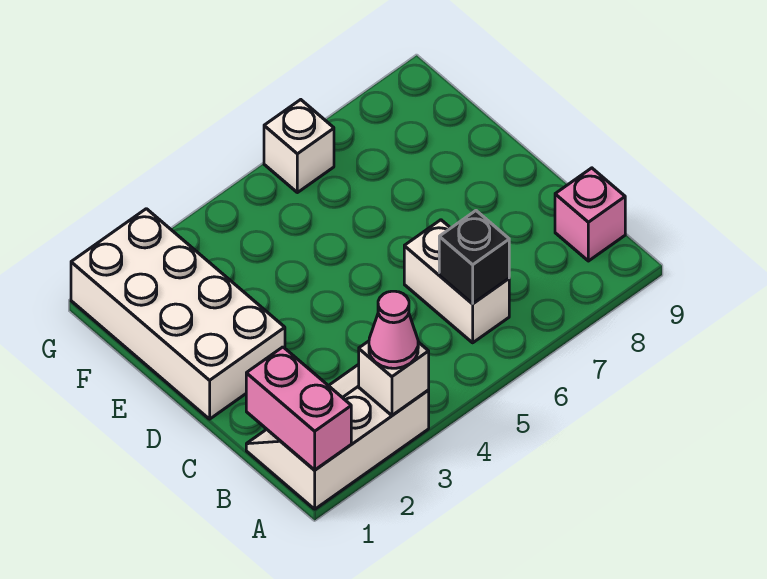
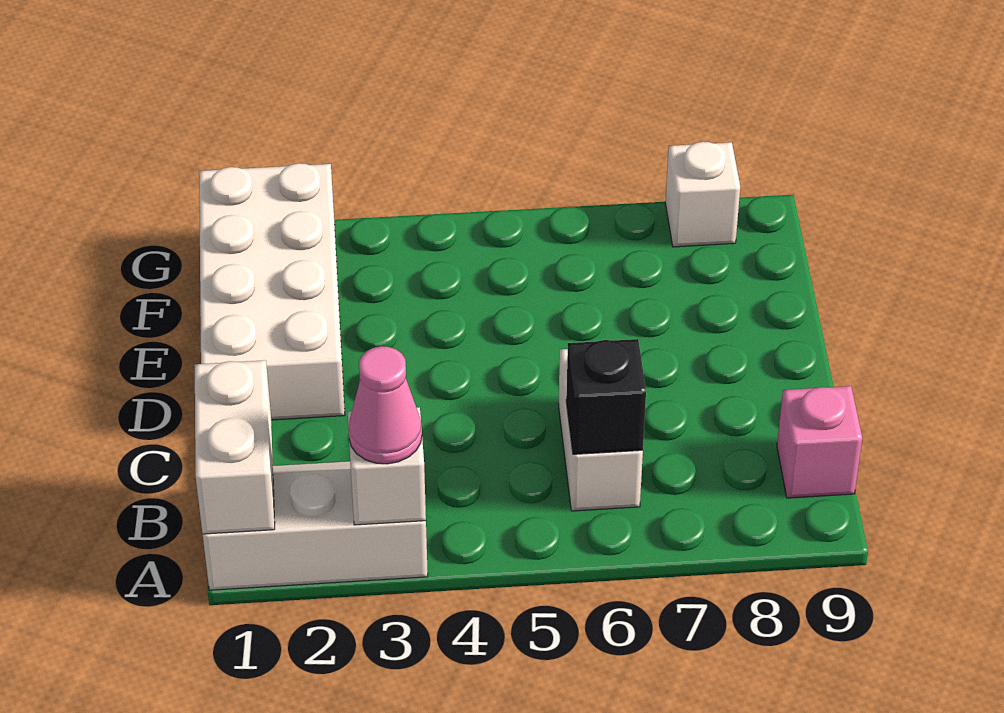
pink 1x2 brick [246,347,351,470] -> white 1x2 brick [195,360,275,534]
white 1x1 brick [264,100,334,193] -> white 1x1 brick moved to [665,142,740,247]

